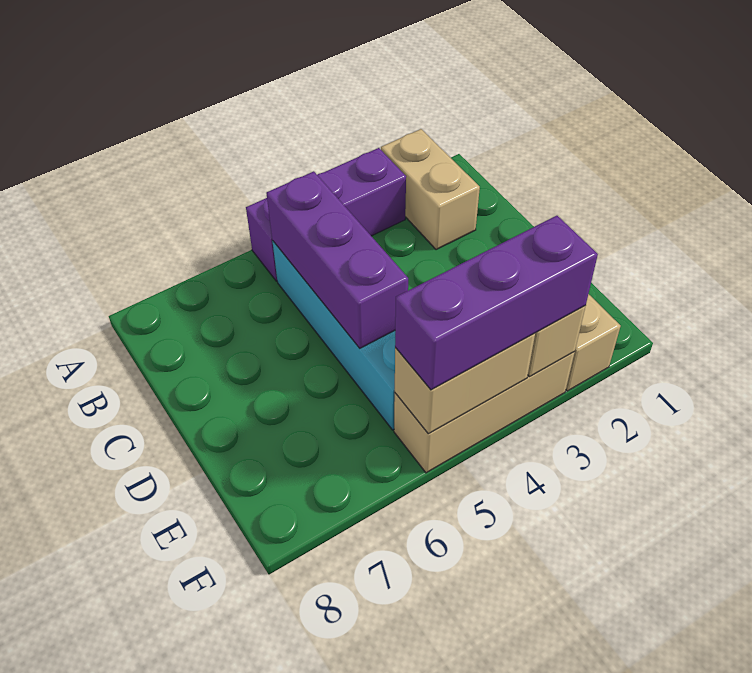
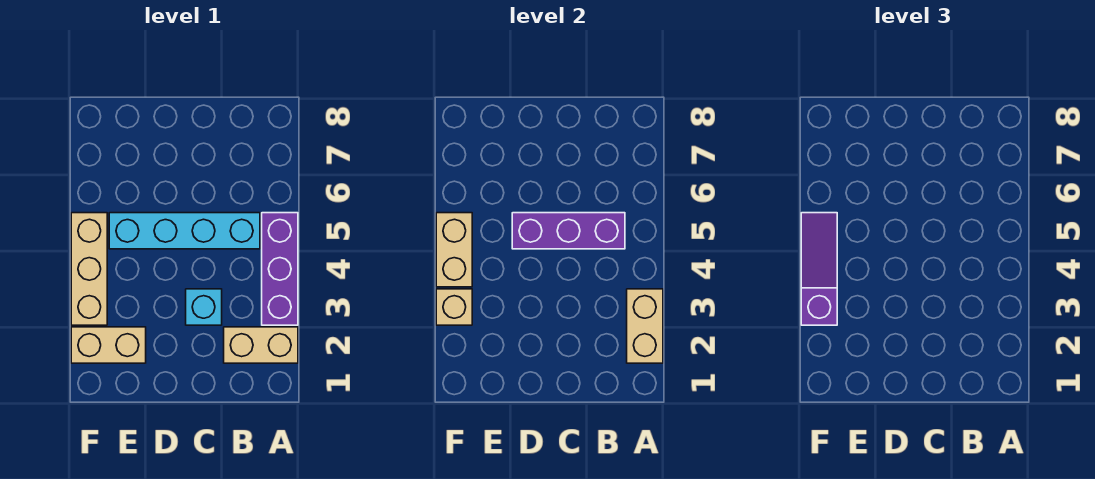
none -> tan 1x2 brick [627,289,663,363]
none -> cyan 1x1 brick [186,289,222,325]
purple 1x3 brick [395,216,598,390] -> purple 1x3 slope [801,213,837,325]

